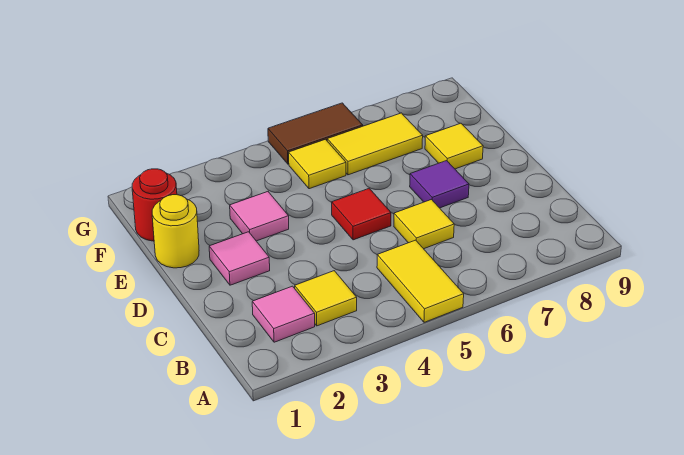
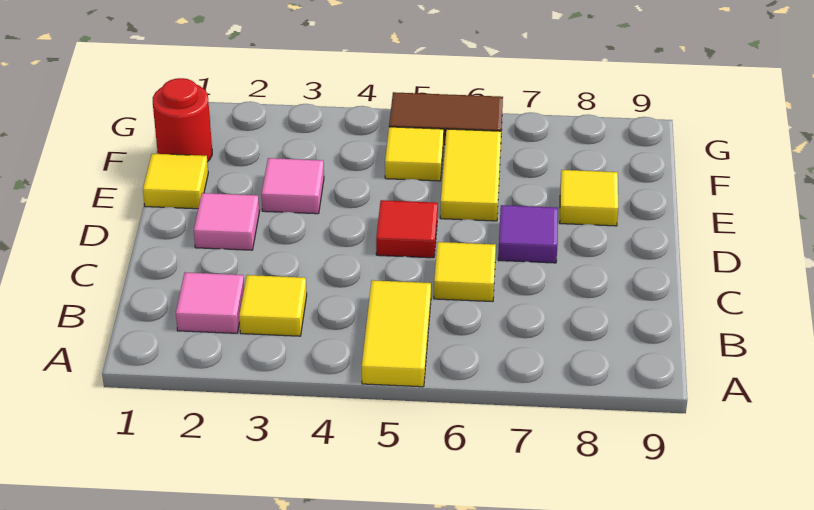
yellow 1x1 round brick [152,195,199,268] -> yellow 1x1 tile [143,154,208,209]
yellow 1x2 tile [327,113,423,175] -> yellow 1x2 tile turned to [440,129,501,221]

